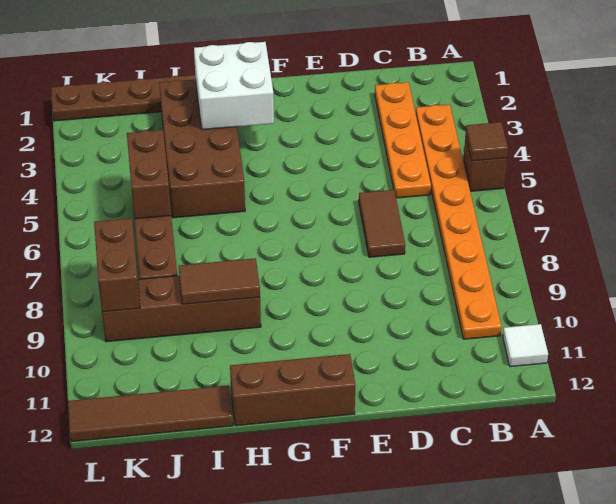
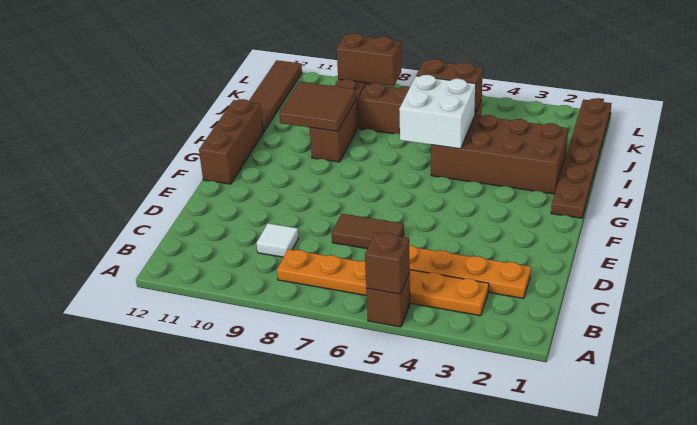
brown 1x1 tile [466,122,508,161] -> brown 1x1 brick [365,232,410,294]
white 1x1 tile [503,324,548,367] -> white 1x1 tile moved to [257,223,298,257]
orange 1x8 plate [416,104,502,339] -> orange 1x6 plate [277,249,489,316]
white 2x2 brick [194,42,274,130] -> white 2x2 brick moved to [399,75,476,149]
brown 1x2 tile [179,258,260,304] -> brown 2x2 tile [279,82,356,131]

